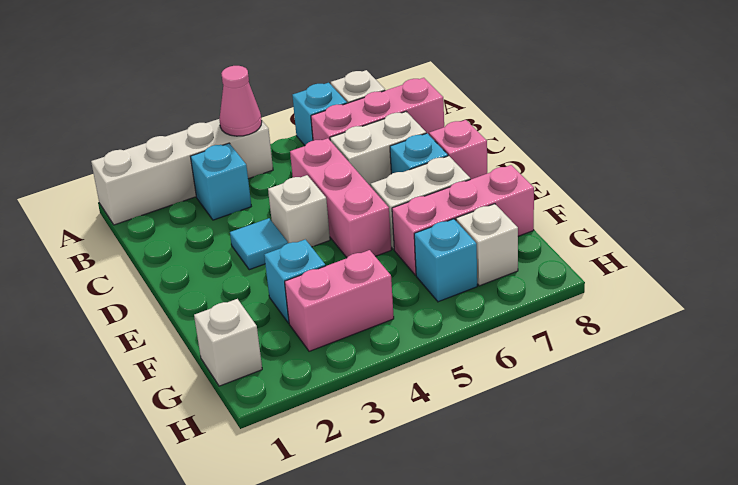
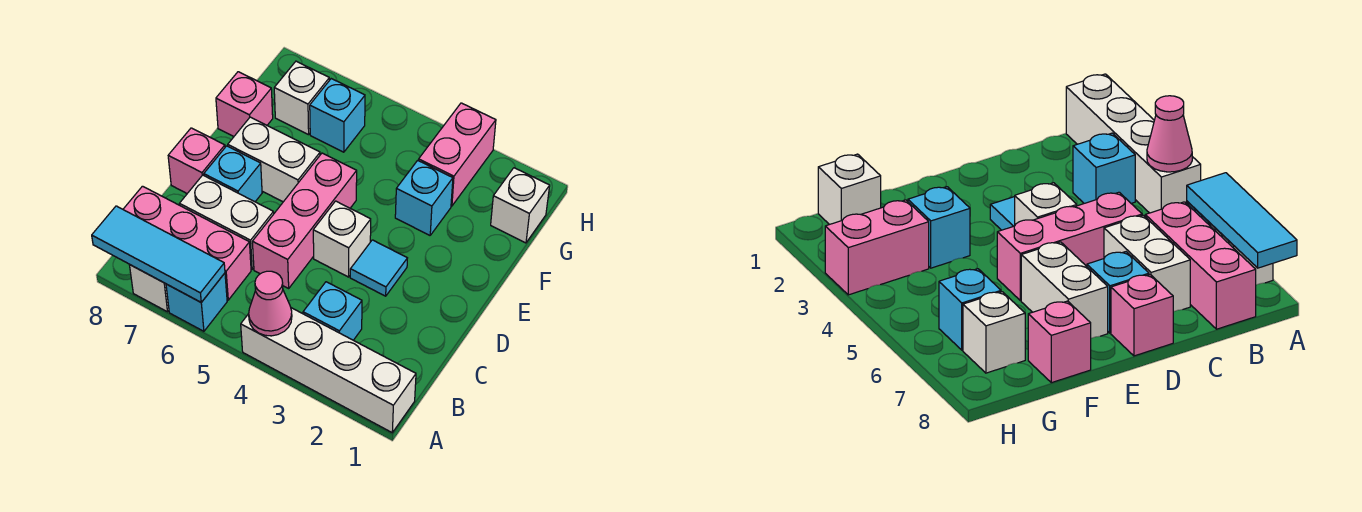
none -> cyan 1x3 tile [92,206,225,302]
pink 1x3 brick [392,165,534,275] -> pink 1x1 brick [216,72,273,136]
pink 1x2 brick [285,250,394,351] -> pink 1x2 brick turned to [419,103,496,206]

